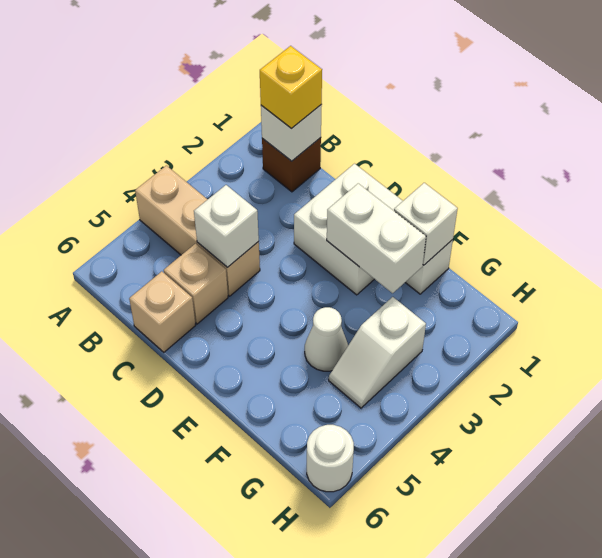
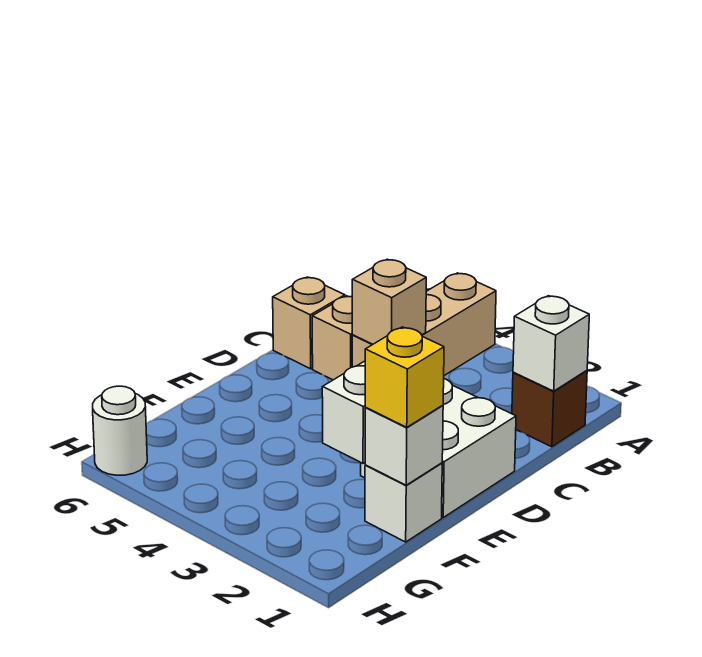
yellow 1x1 brick [260,46,322,129] -> yellow 1x1 brick moved to [365,327,444,427]
white 1x1 brick [194,185,259,267] -> tan 1x1 brick [352,259,426,344]
white 1x1 cone [305,307,348,371] -> none
white 1x2 slope [329,297,426,408] -> none

